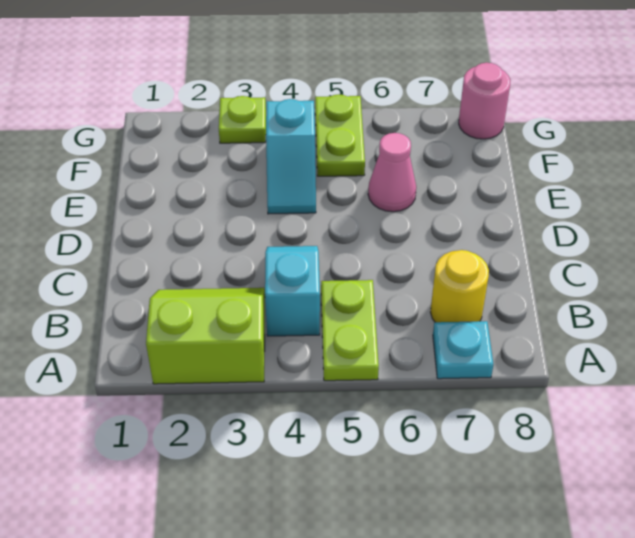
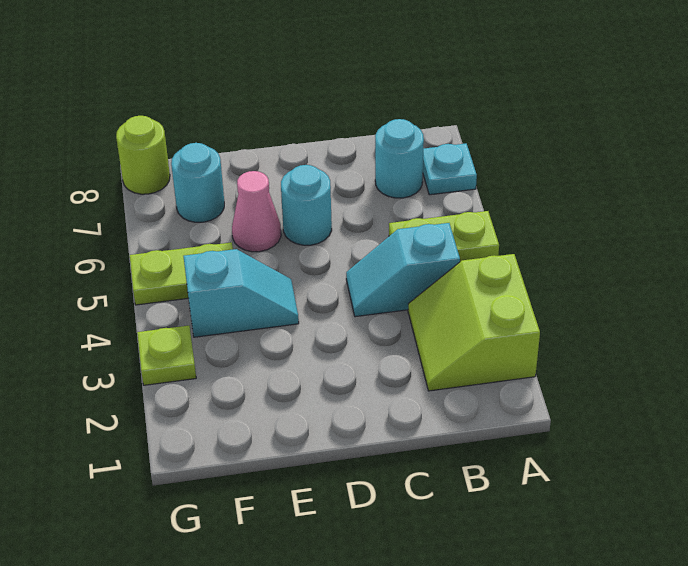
yellow 1x1 round brick [430,250,489,322] -> cyan 1x1 round brick [375,119,424,198]
none -> cyan 1x1 round brick [281,165,332,245]
none -> cyan 1x1 round brick [171,143,224,222]
pink 1x1 round brick [459,63,510,139] -> lime 1x1 round brick [116,116,170,194]

